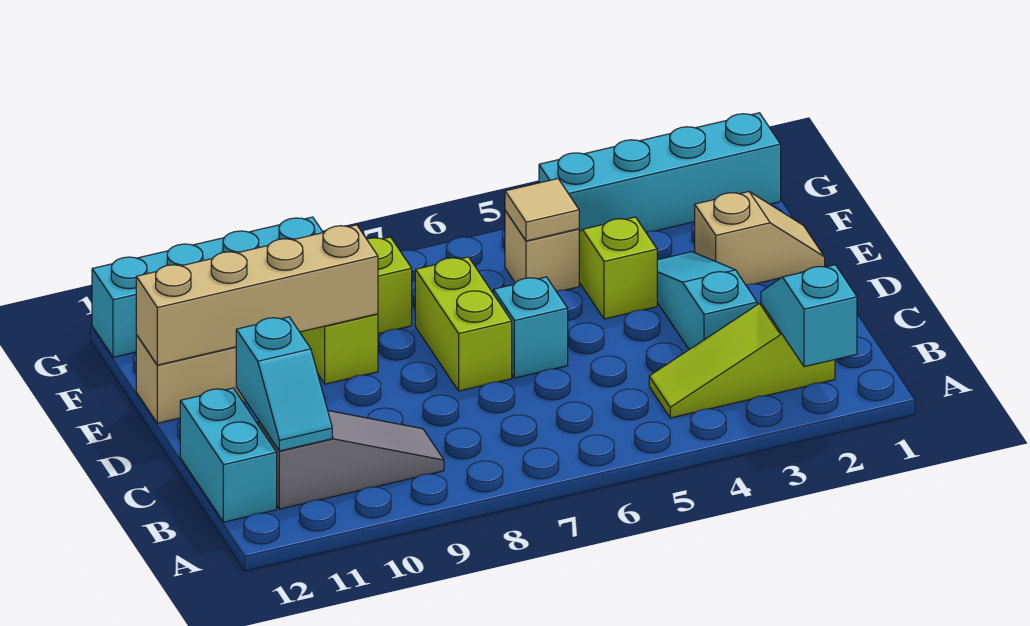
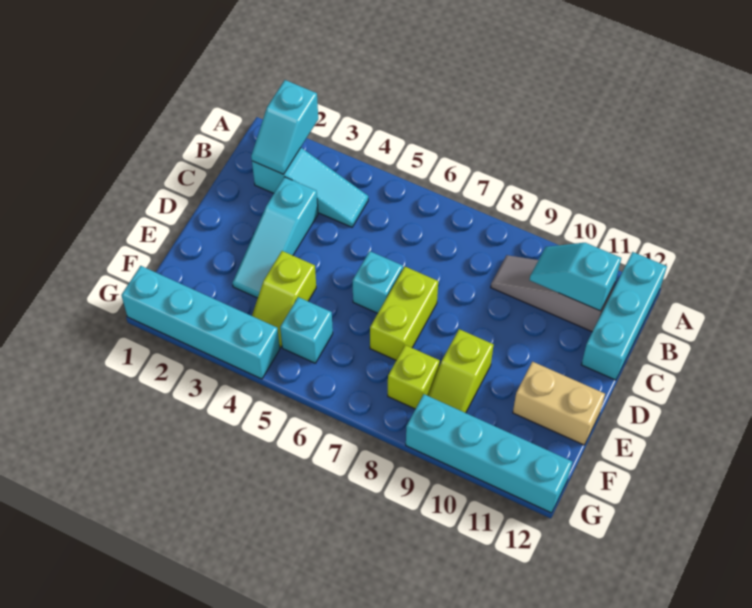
lime 1x3 slope [649,303,835,418] -> cyan 1x3 slope [252,148,368,227]
cyan 1x2 slope [236,317,332,451] -> cyan 1x2 slope turned to [530,243,621,311]
cyan 1x2 brick [180,388,277,522] -> cyan 1x3 brick [581,252,667,380]
tan 1x2 slope [695,192,825,285] -> none
tan 1x4 brick [136,225,378,365] -> none
tan 1x1 brick [505,210,579,291] -> cyan 1x1 brick [280,297,333,363]
tan 1x1 tile [505,179,579,241] -> none

